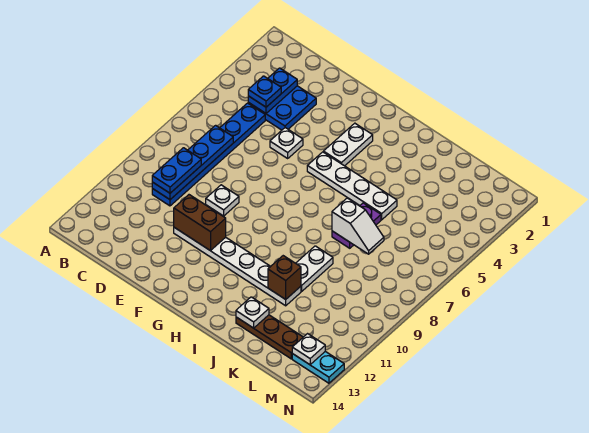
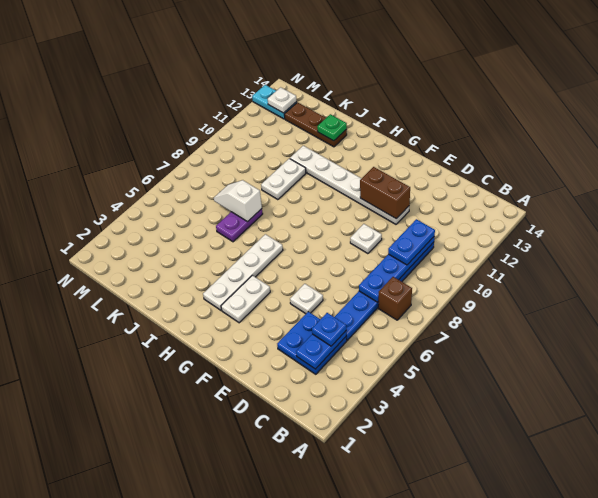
white 1x4 plate [307,152,397,220] -> white 1x4 plate turned to [203,234,283,310]
brown 1x1 brick [268,256,301,299] -> brown 1x1 brick moved to [378,277,412,320]
white 1x1 plate [236,297,269,328] -> green 1x1 plate [317,114,347,141]

